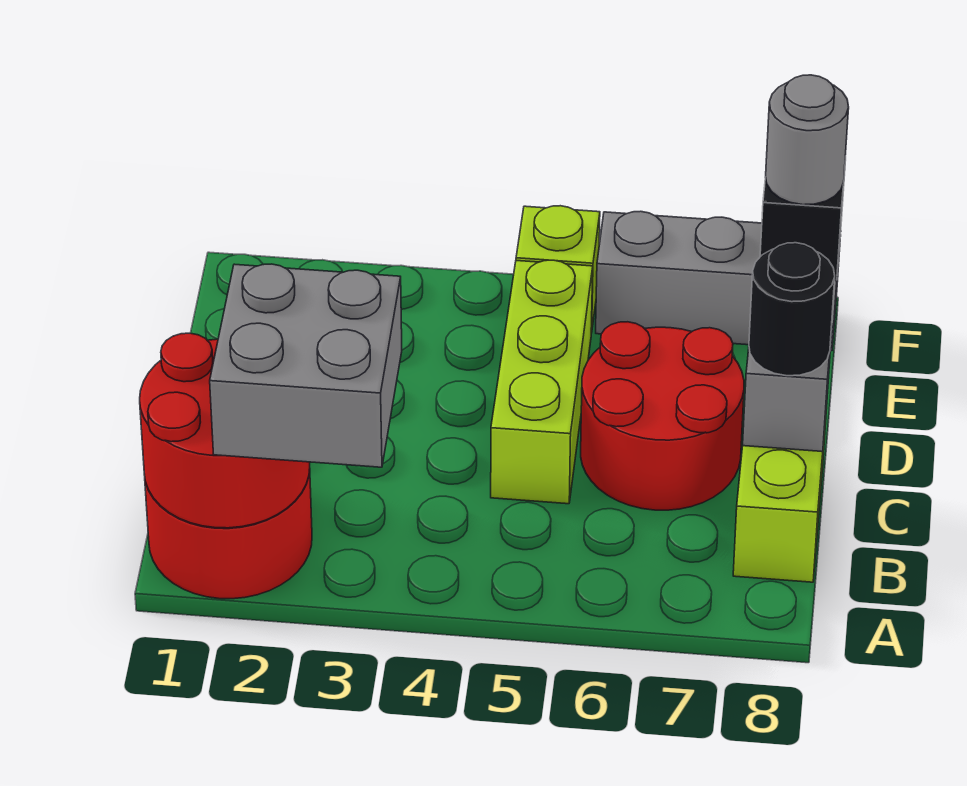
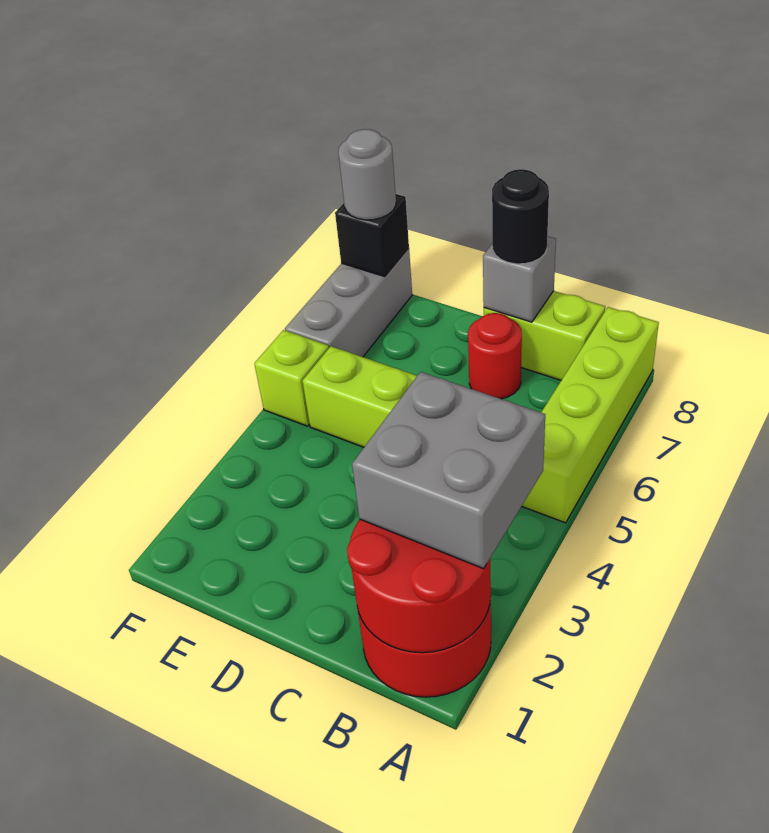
none -> lime 1x4 brick [522,307,659,523]
red 2x2 round brick [581,322,744,510] -> red 1x1 round brick [468,313,522,399]

